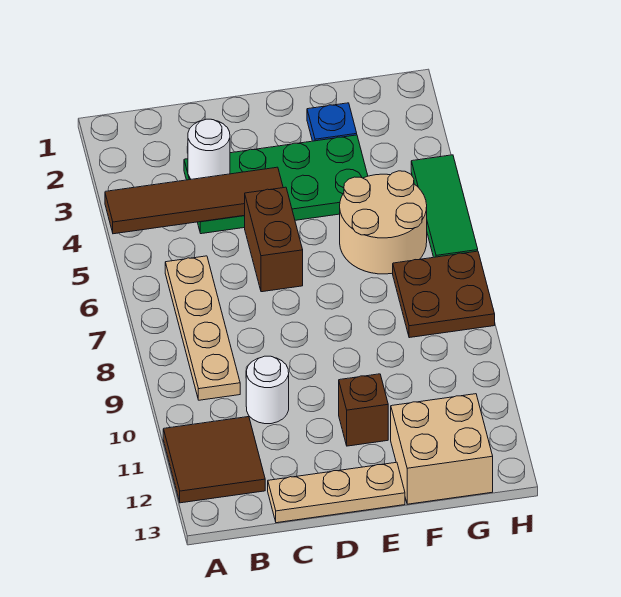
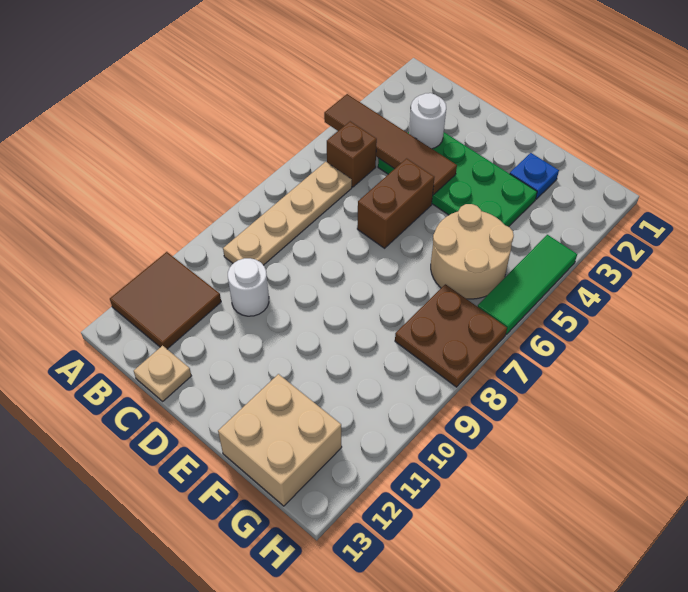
tan 1x3 plate [268,462,405,523] -> tan 1x1 plate [134,346,191,401]
brown 1x1 brick [339,374,388,446] -> brown 1x1 brick moved to [327,121,377,187]

